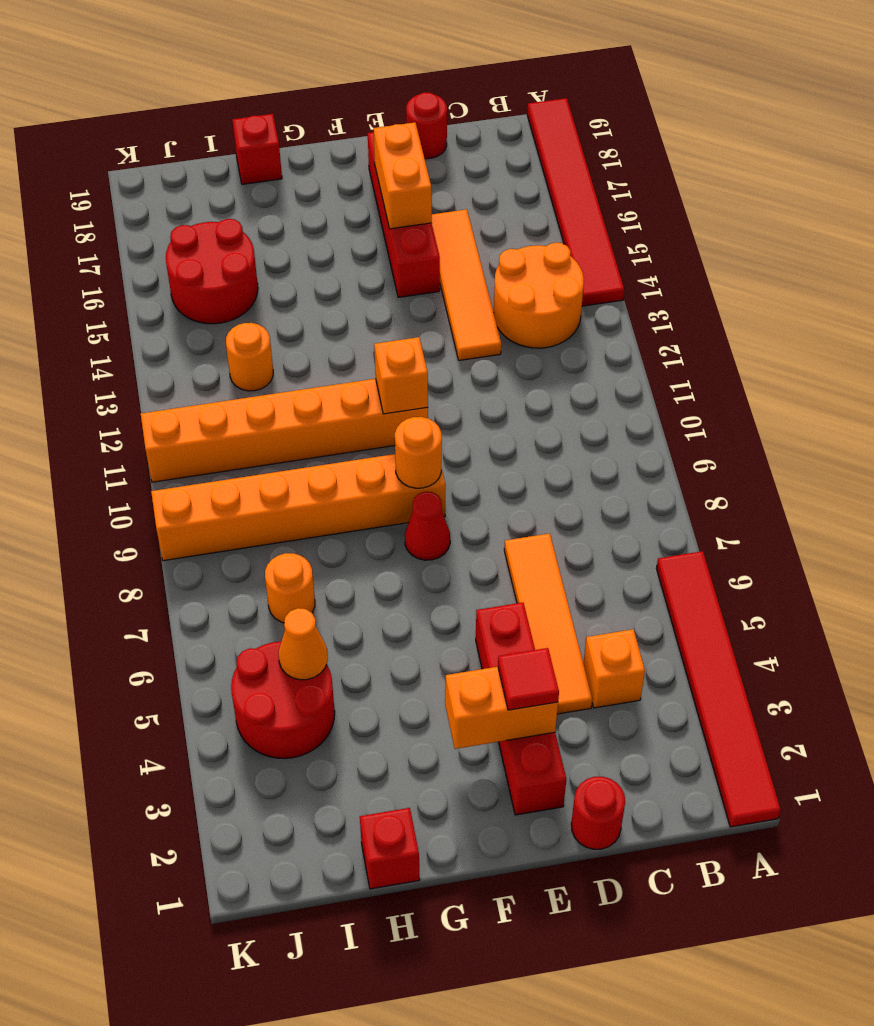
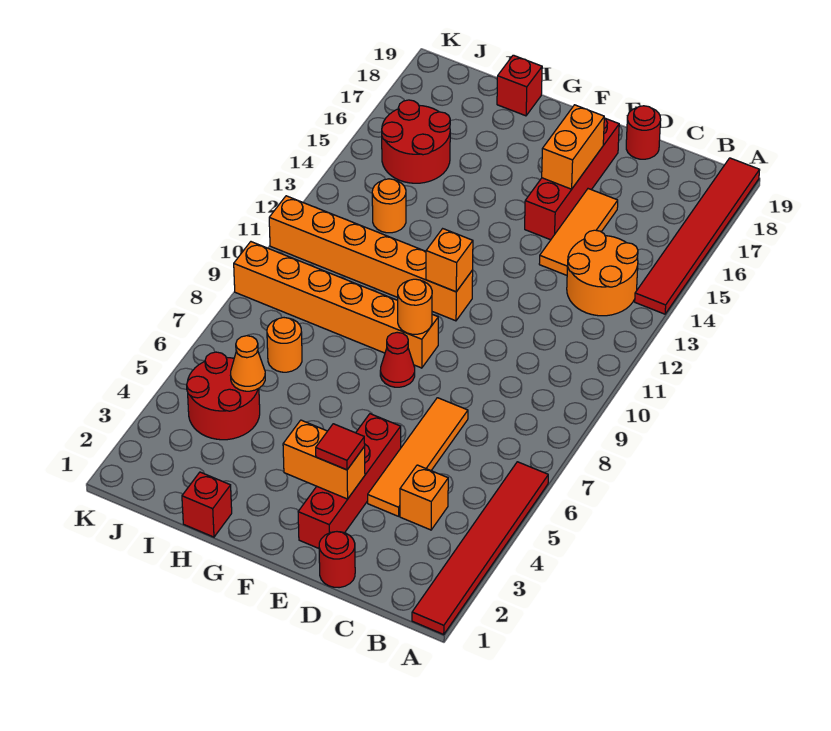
orange 1x4 tile [432,209,501,360] -> orange 1x3 tile [539,189,618,275]

